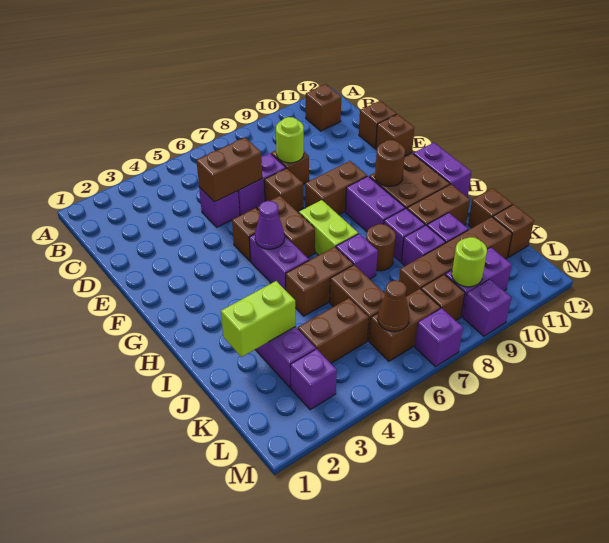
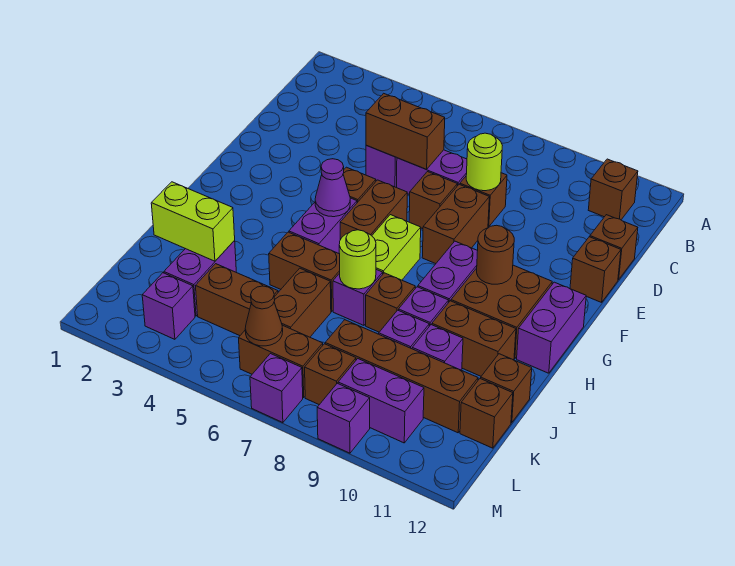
brown 1x2 brick [305,161,367,215] -> brown 1x2 brick turned to [422,184,489,264]
brown 1x1 round brick [366,224,396,271] -> brown 1x1 brick [366,273,415,332]
lime 1x1 round brick [452,237,487,287] -> lime 1x1 round brick moved to [339,230,376,289]

